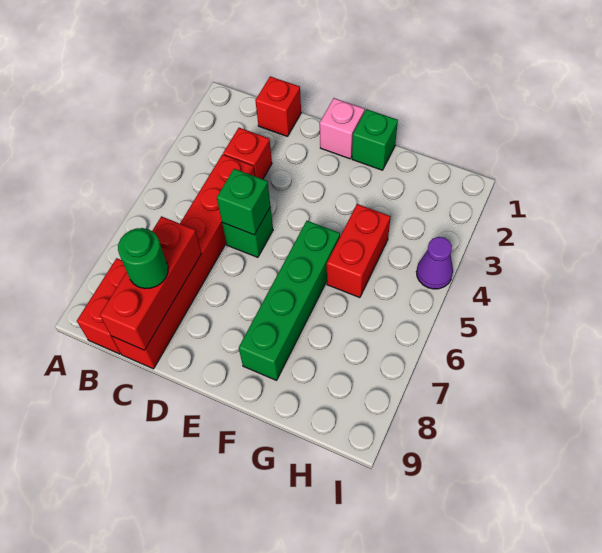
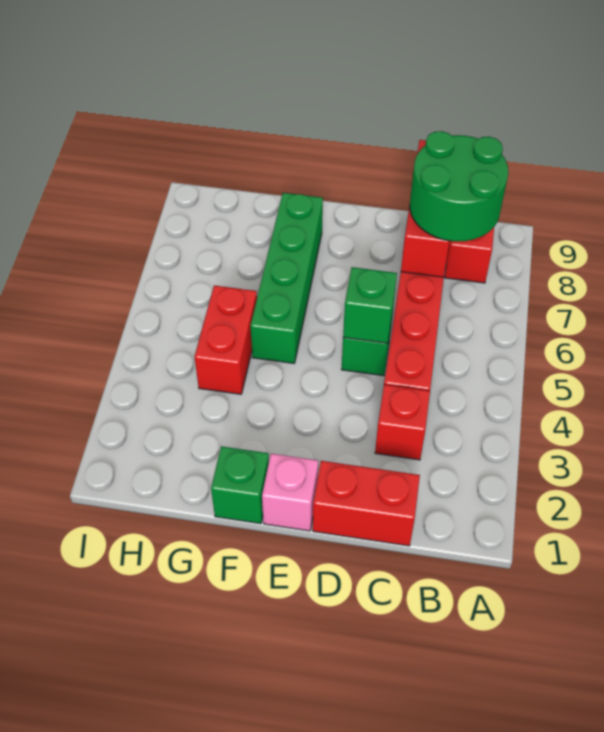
red 1x1 brick [255,76,301,137] -> red 1x2 brick [313,461,420,546]
green 1x1 round brick [118,228,168,289] -> green 2x2 round brick [410,131,508,242]
purple 1x1 cone [416,237,453,289] -> none

